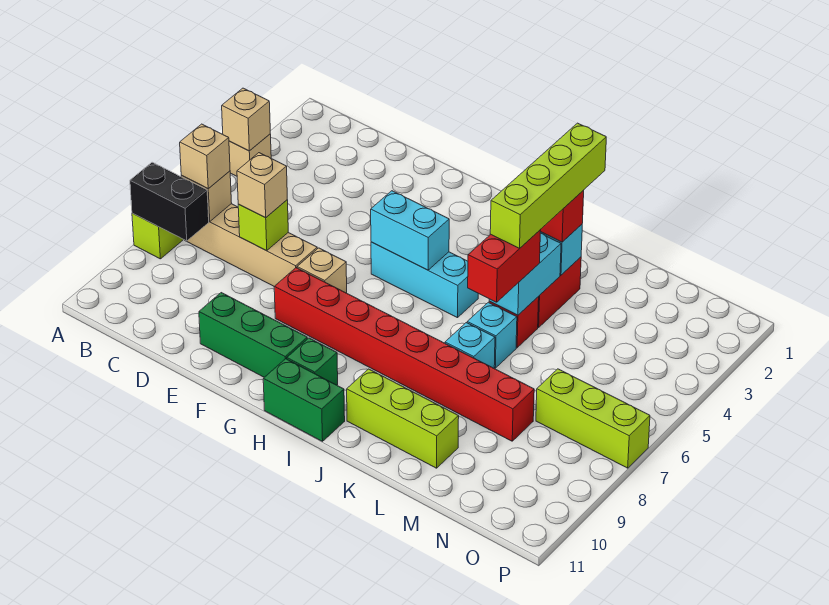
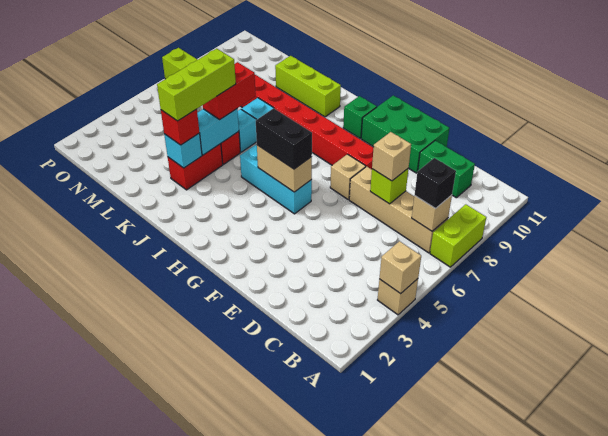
black 1x2 brick [130,162,209,241] -> black 1x2 brick moved to [256,108,312,169]
tan 1x1 brick [180,124,230,189] -> black 1x1 brick [415,158,456,209]
green 1x3 brick [199,293,307,377] -> green 2x3 brick [361,96,449,173]
cyan 1x2 brick [370,191,449,270] -> tan 1x2 brick [257,145,312,192]
green 1x2 brick [263,359,345,441] -> green 1x2 brick moved to [418,141,475,198]
lime 1x4 brick [490,123,606,248] -> lime 1x3 brick [157,49,236,121]

